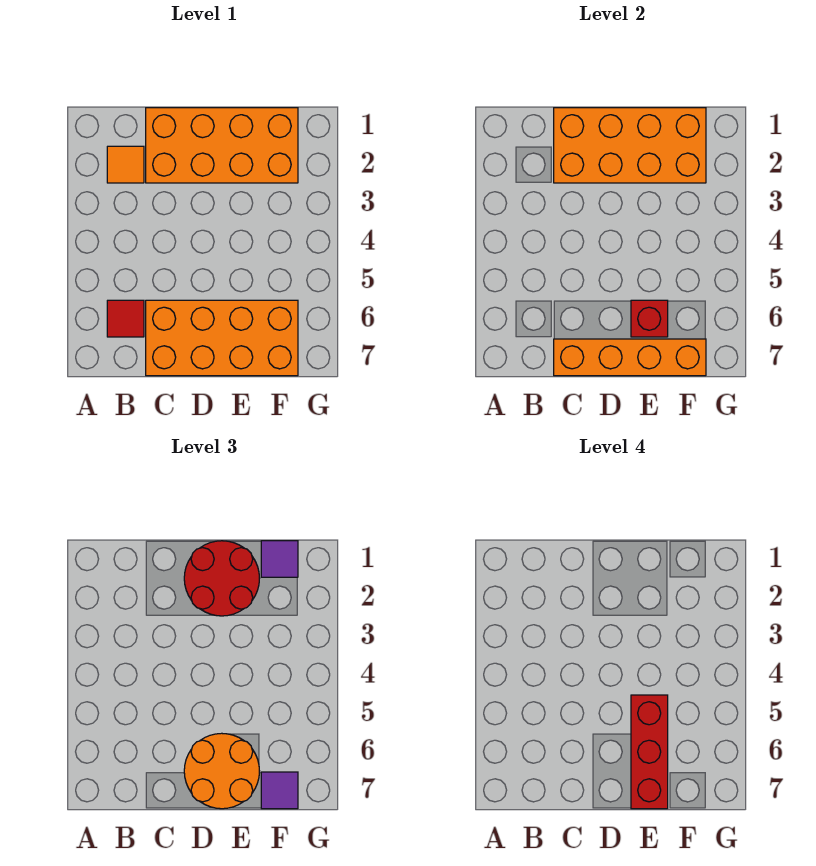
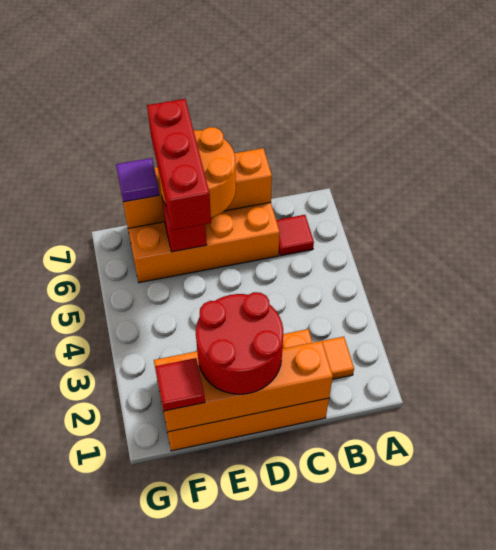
orange 2x4 brick [554,108,706,183] -> orange 1x4 brick [163,341,333,432]
purple 1x1 tile [261,541,298,577] -> red 1x1 tile [155,358,205,411]

